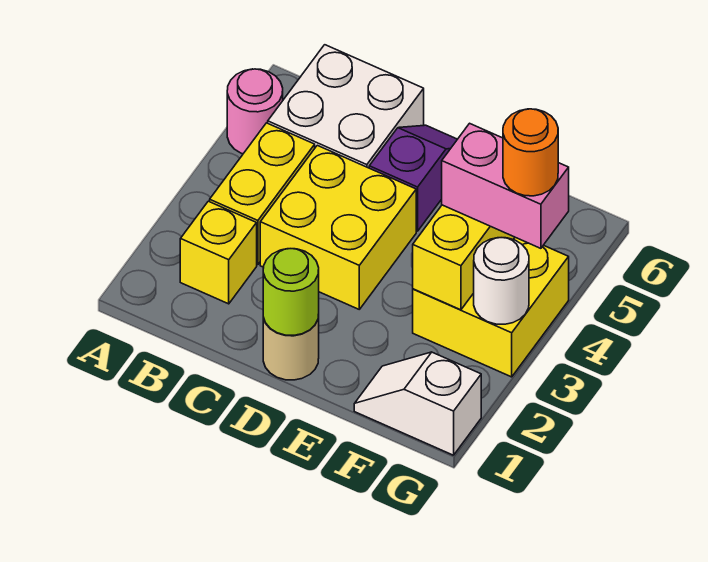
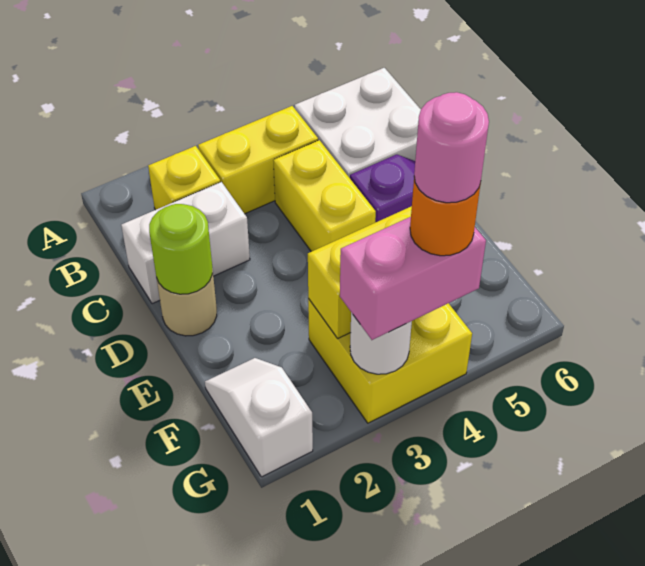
pink 1x1 round brick [227,69,283,154] -> pink 1x1 round brick moved to [414,92,489,203]
none -> white 1x2 brick [121,182,250,304]
yellow 2x2 brick [260,145,416,309] -> yellow 1x2 brick [273,140,376,252]
pink 1x2 brick [442,123,569,248] -> pink 1x2 brick turned to [340,217,486,340]

